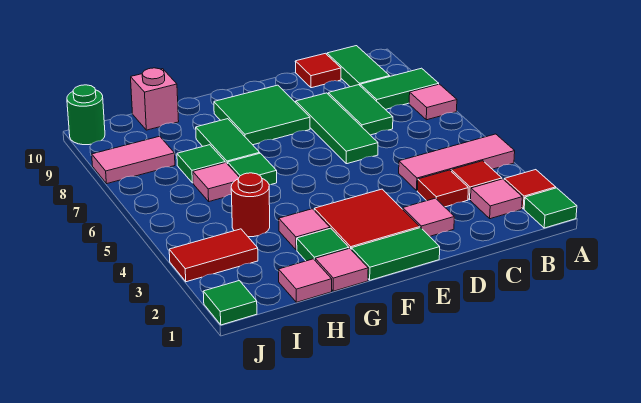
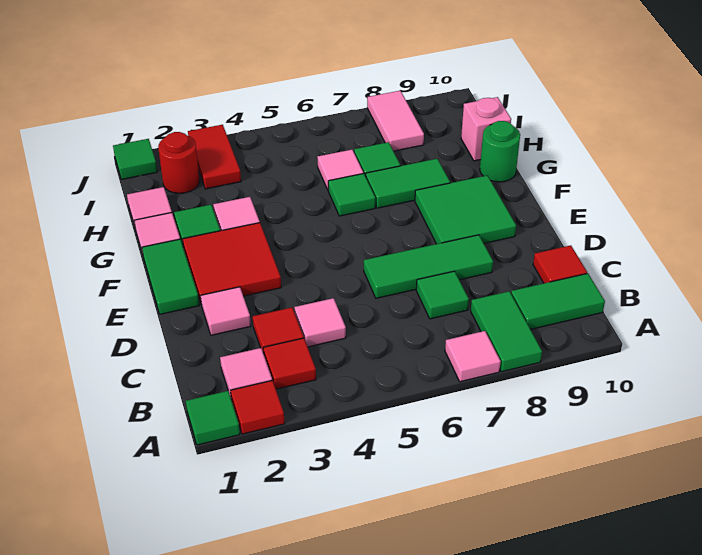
pink 1x3 tile [399,134,515,190] -> pink 1x1 tile [294,298,346,347]
green 1x2 tile [328,85,393,135] -> green 1x1 tile [416,271,469,319]
red 1x1 round brick [231,173,270,237] -> red 1x1 round brick moved to [158,132,200,194]
green 1x1 round brick [67,85,105,145] -> green 1x1 round brick moved to [480,121,520,182]

